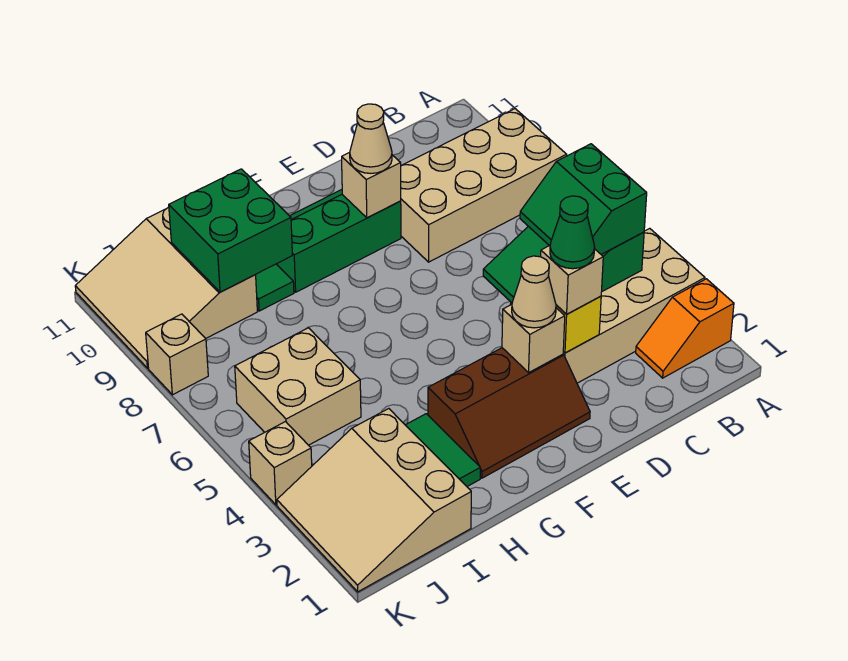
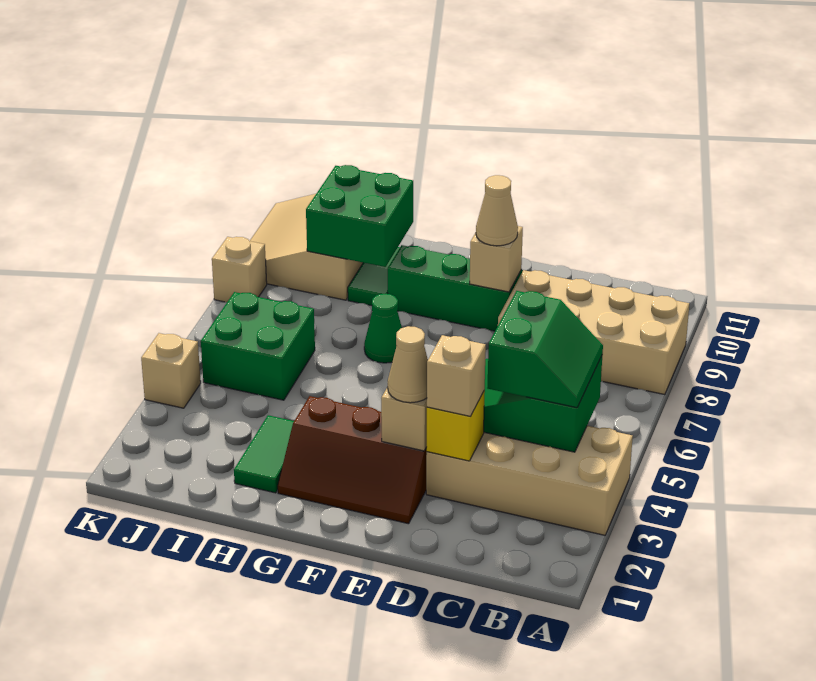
orange 1x2 slope [636,279,734,378] -> none
green 2x2 slope [520,144,647,254] -> green 2x2 slope turned to [487,291,603,408]
green 1x1 cone [550,196,595,269] -> green 1x1 cone moved to [364,294,402,363]
tan 3x3 slope [277,409,471,592] -> none
tan 2x2 brick [235,328,361,445] -> green 2x2 brick [201,292,315,400]

